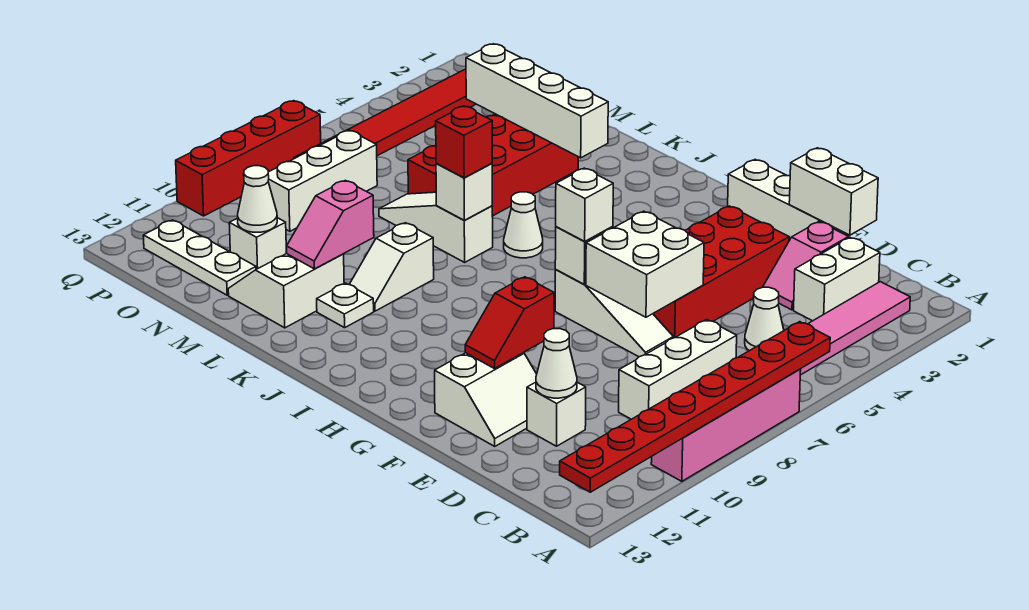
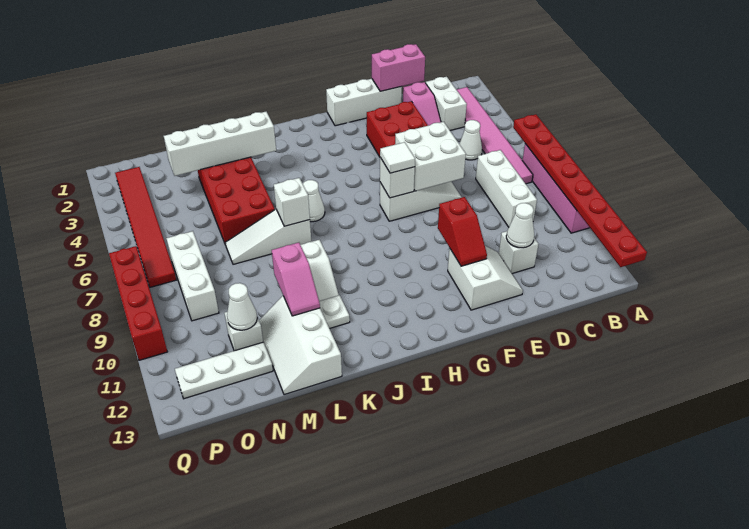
white 1x2 brick [789,148,878,235] -> pink 1x2 brick [372,44,425,91]
white 1x1 brick [556,168,613,242] -> white 1x1 tile [380,142,415,173]
red 1x1 brick [436,106,492,178] -> none
white 2x2 slope [228,254,344,328] -> white 2x3 slope [259,296,342,395]

